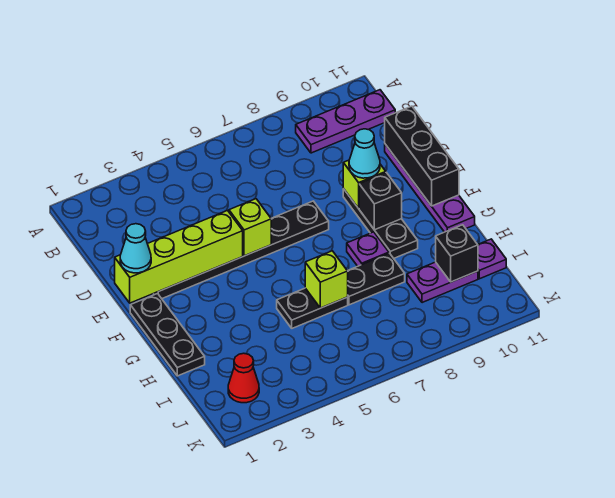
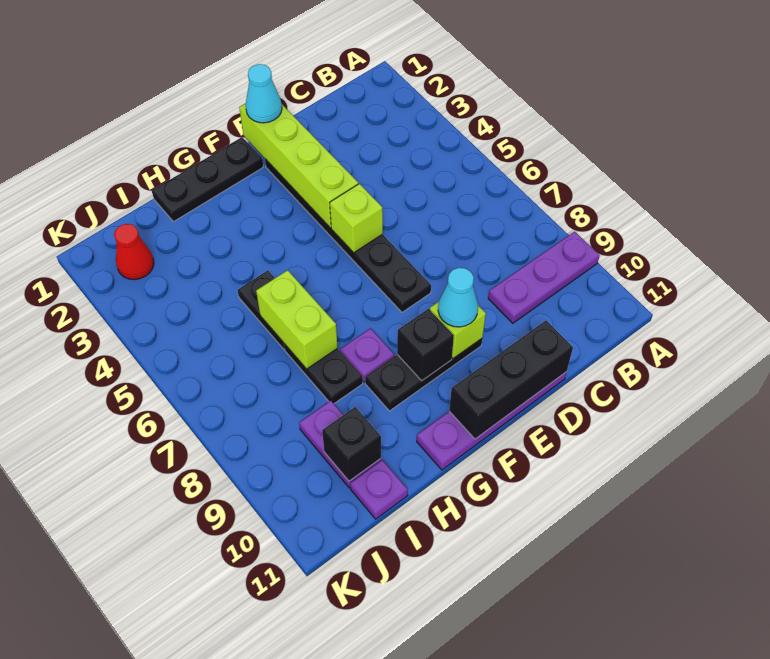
purple 1x3 plate [296,90,395,153] -> purple 1x3 plate turned to [488,232,600,323]
lime 1x1 brick [305,251,348,308] -> lime 1x2 brick [256,270,338,369]

